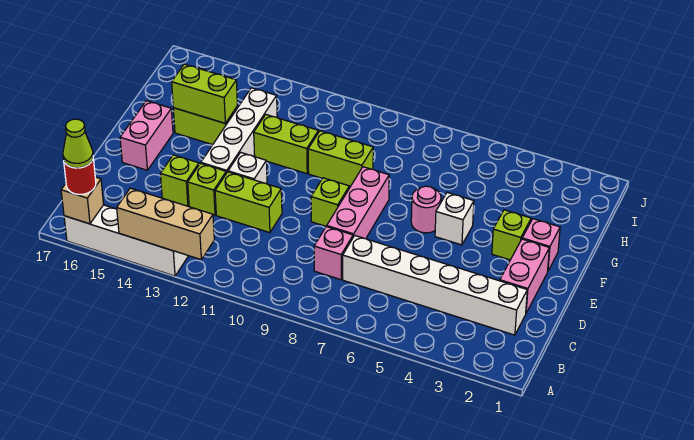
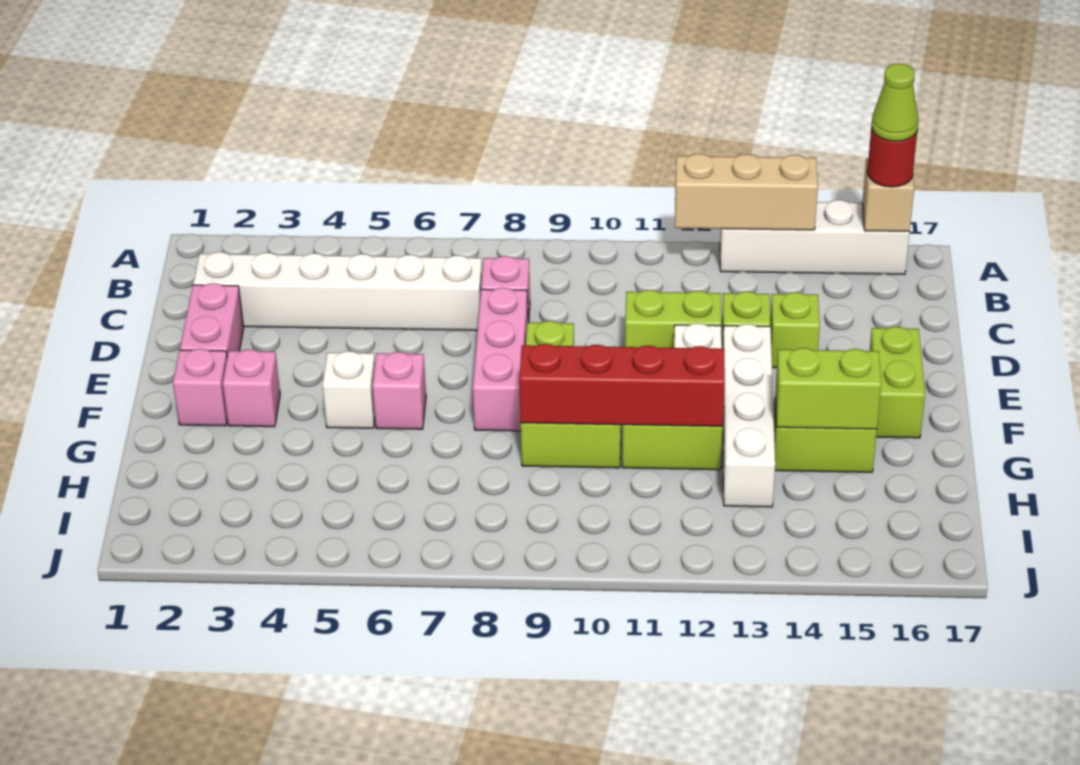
pink 1x2 brick [120,101,173,170] -> lime 1x2 brick [870,326,925,438]
lime 1x1 brick [492,210,531,260] -> pink 1x1 brick [223,350,280,427]
pink 1x1 round brick [411,186,441,233] -> pink 1x1 brick [372,352,426,429]
none -> red 1x4 brick [519,344,725,426]

